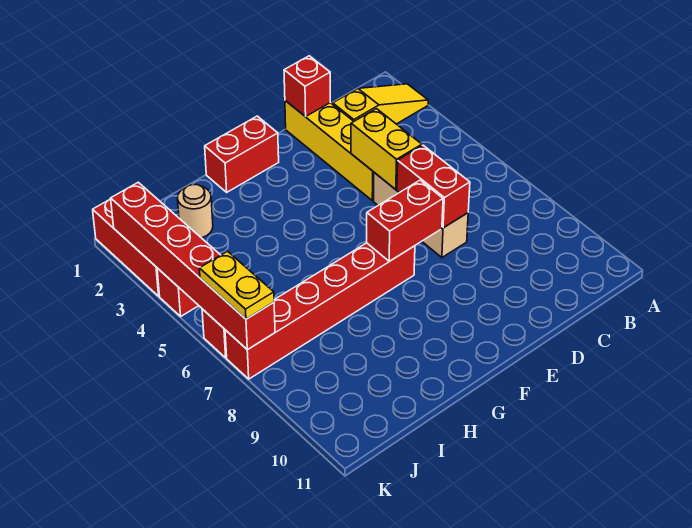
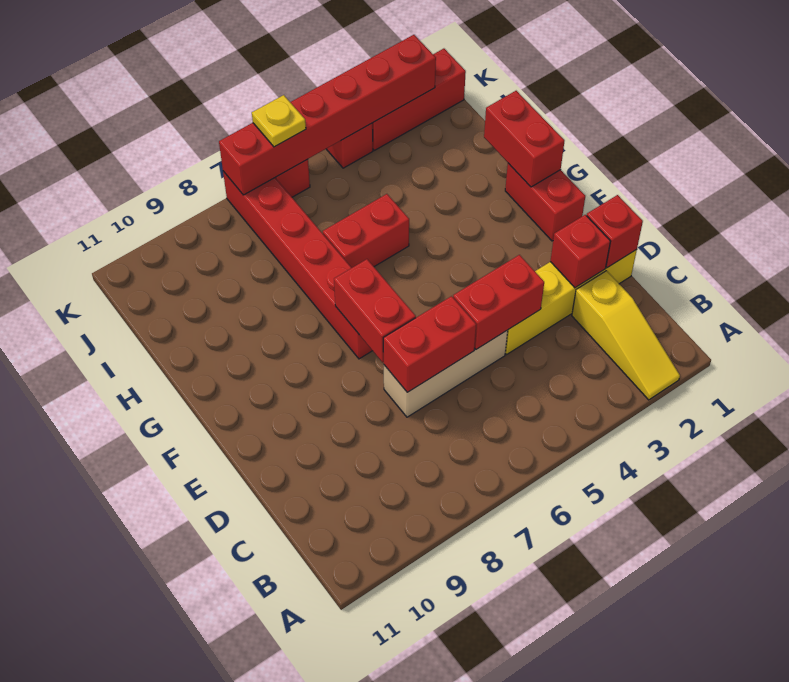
none -> red 1x1 brick [550,215,611,288]
yellow 1x2 brick [351,109,422,189] -> red 1x2 brick [453,255,544,349]
none -> red 1x2 brick [484,91,564,187]
none -> red 1x2 brick [323,194,409,268]
tan 1x1 round brick [178,185,213,238] -> none
yellow 1x2 plate [199,251,274,319] -> yellow 1x1 plate [252,95,306,147]

